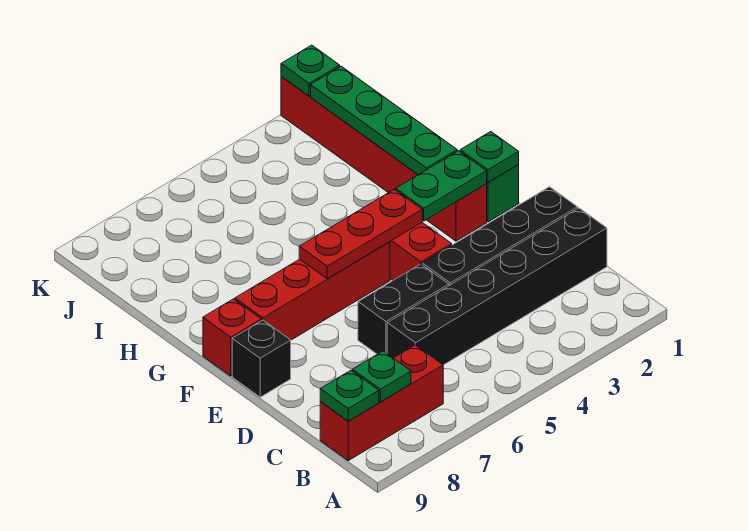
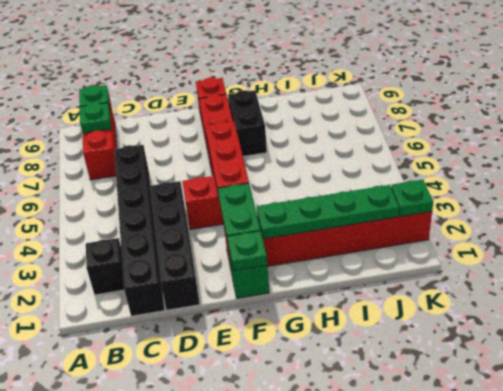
black 1x2 brick [358,264,449,354] -> black 1x2 brick moved to [228,90,267,156]
black 1x1 brick [232,320,291,397] -> black 1x1 brick moved to [86,238,124,295]

